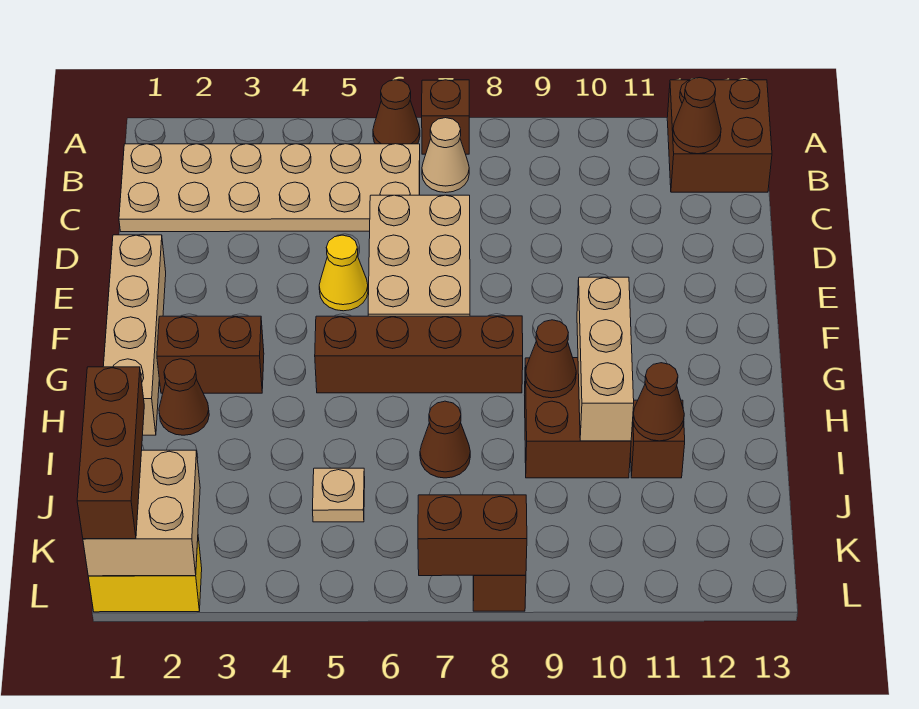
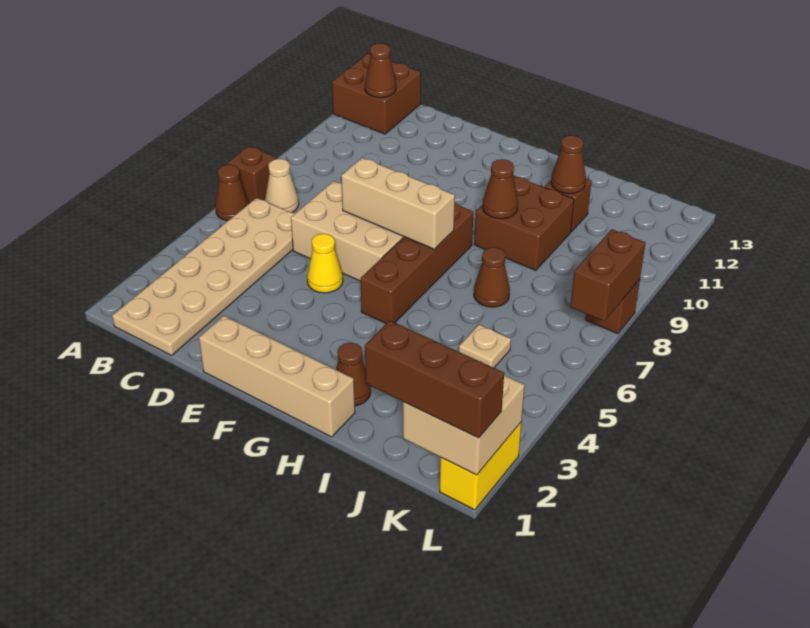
brown 1x2 brick [157,316,264,393] -> none
tan 1x3 brick [577,277,634,441] -> tan 1x3 brick moved to [341,158,455,249]

